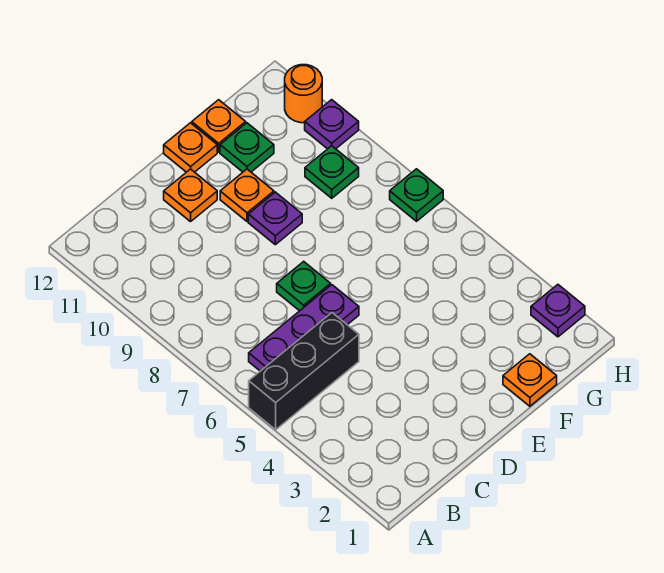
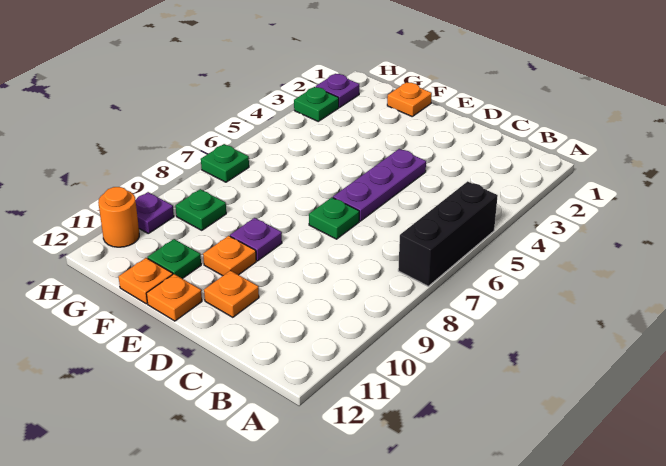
black 1x3 brick [249,313,359,430] -> black 1x3 brick turned to [398,181,498,286]
purple 1x3 plate [249,285,359,371] -> purple 1x3 plate turned to [333,149,426,221]
none -> green 1x1 plate [294,87,339,121]

